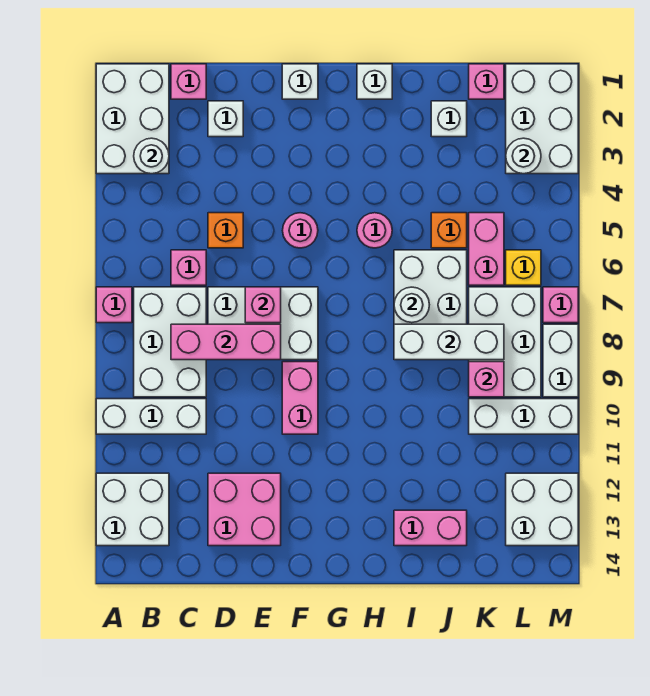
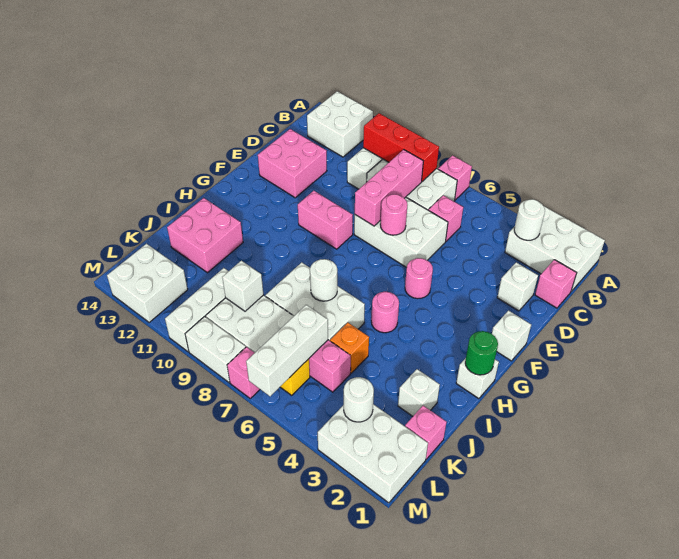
none -> red 1x3 brick [363,113,439,181]
orange 1x1 brick [208,213,243,248] -> none
white 2x3 brick [208,287,318,360] -> white 2x3 brick turned to [354,197,448,268]
pink 1x1 brick [245,287,281,323] -> pink 1x1 round brick [380,194,407,235]
none -> green 1x1 round brick [465,331,498,375]
white 1x3 brick [394,324,504,360] -> white 1x3 brick moved to [246,305,328,396]
pink 1x2 brick [394,510,467,546] -> pink 2x2 brick [167,198,243,273]
pink 1x1 brick [469,362,504,397] -> white 1x1 brick [222,261,263,311]

